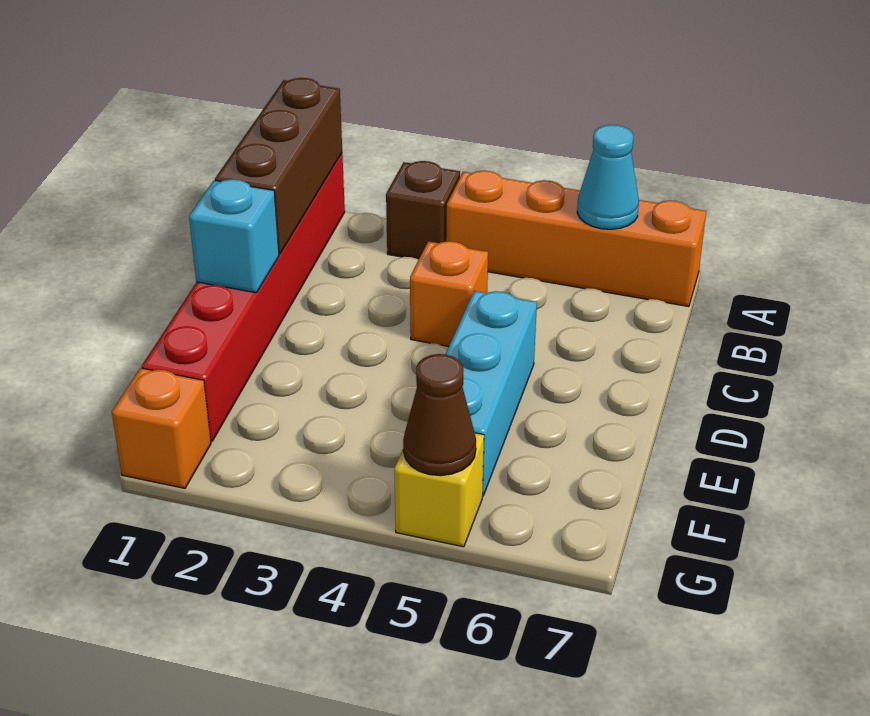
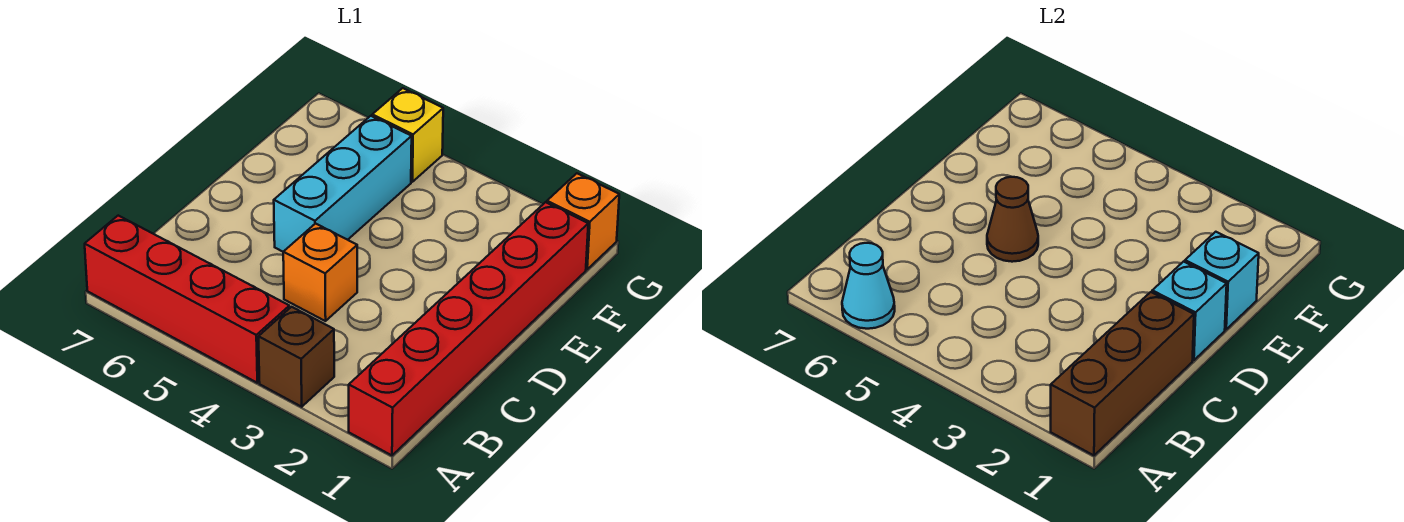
orange 1x4 brick [446,171,706,307] -> red 1x4 brick [85,216,289,383]
none -> cyan 1x1 brick [1185,232,1259,329]
brown 1x1 cone [403,354,476,476] -> brown 1x1 cone moved to [987,177,1038,262]

